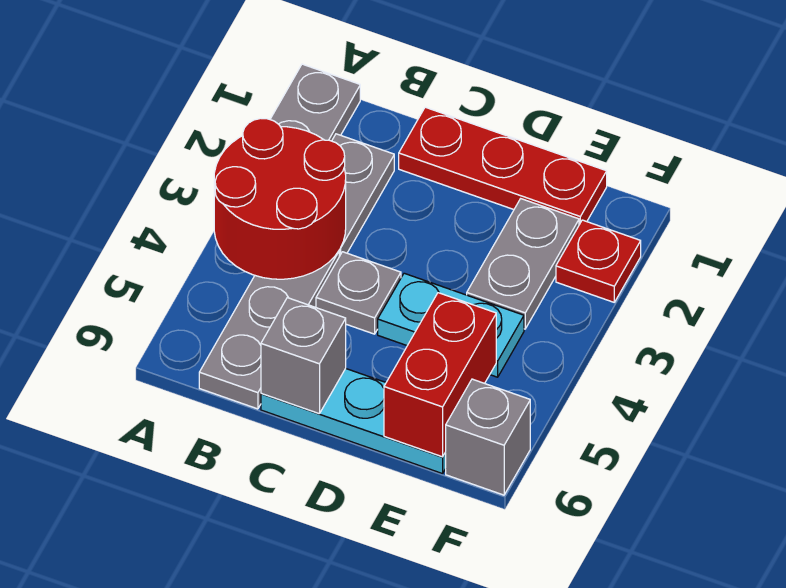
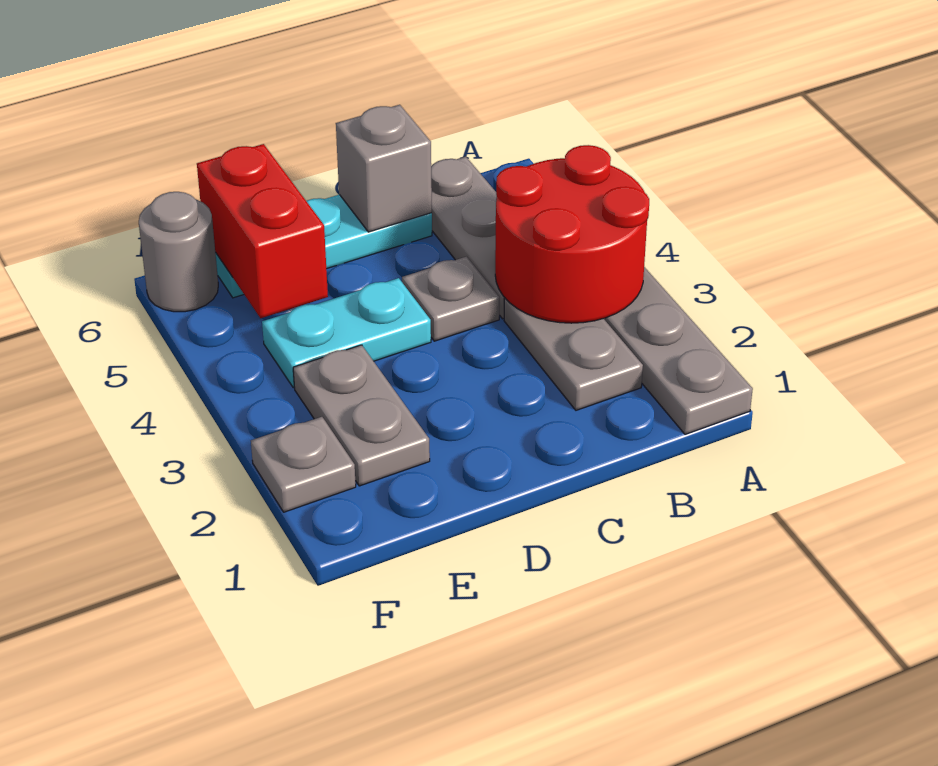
red 1x3 plate [399,107,607,225] -> none
red 1x1 plate [556,220,641,302] -> grey 1x1 plate [251,417,356,512]
grey 1x1 brick [445,379,530,495] -> grey 1x1 round brick [139,192,218,312]

